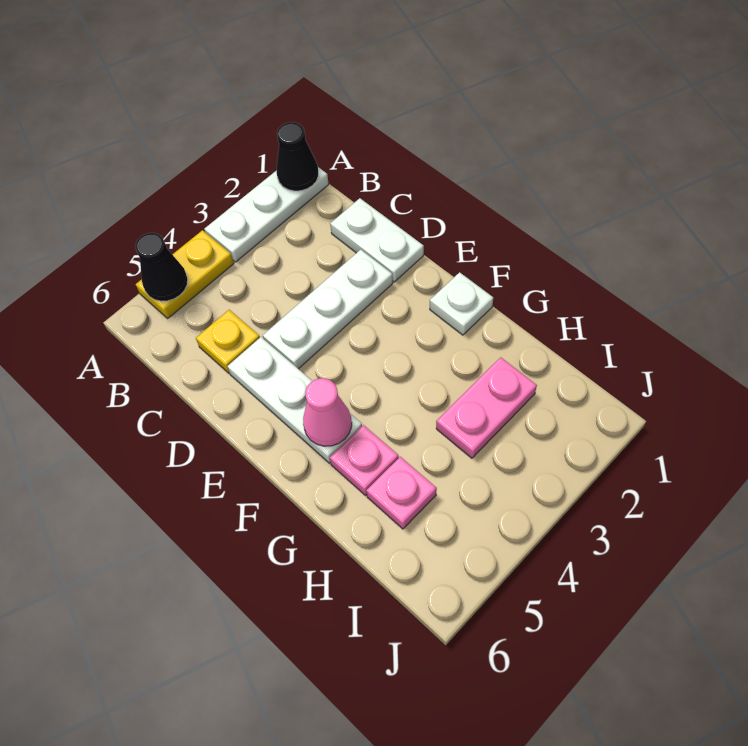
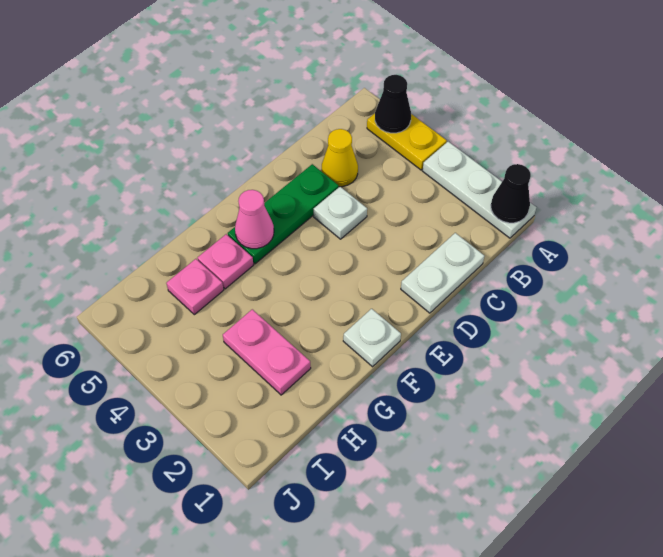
yellow 1x1 plate [196,310,260,373] -> yellow 1x1 cone [322,129,358,187]
white 1x3 plate [263,250,393,369] -> white 1x1 plate [314,187,367,239]
white 1x3 plate [227,337,362,463] -> green 1x3 plate [228,164,339,264]

